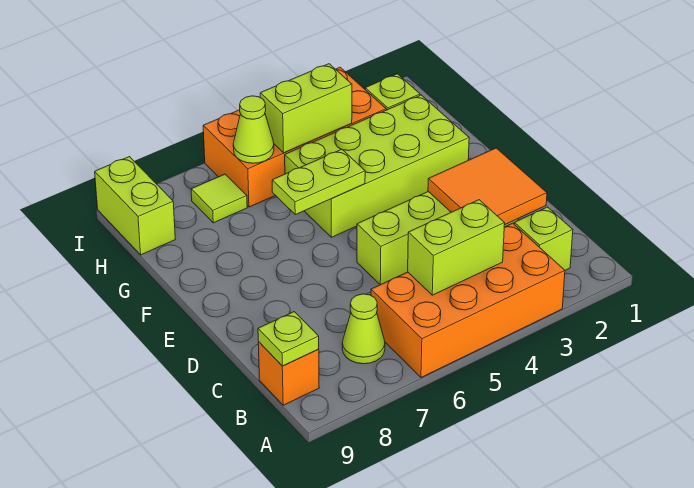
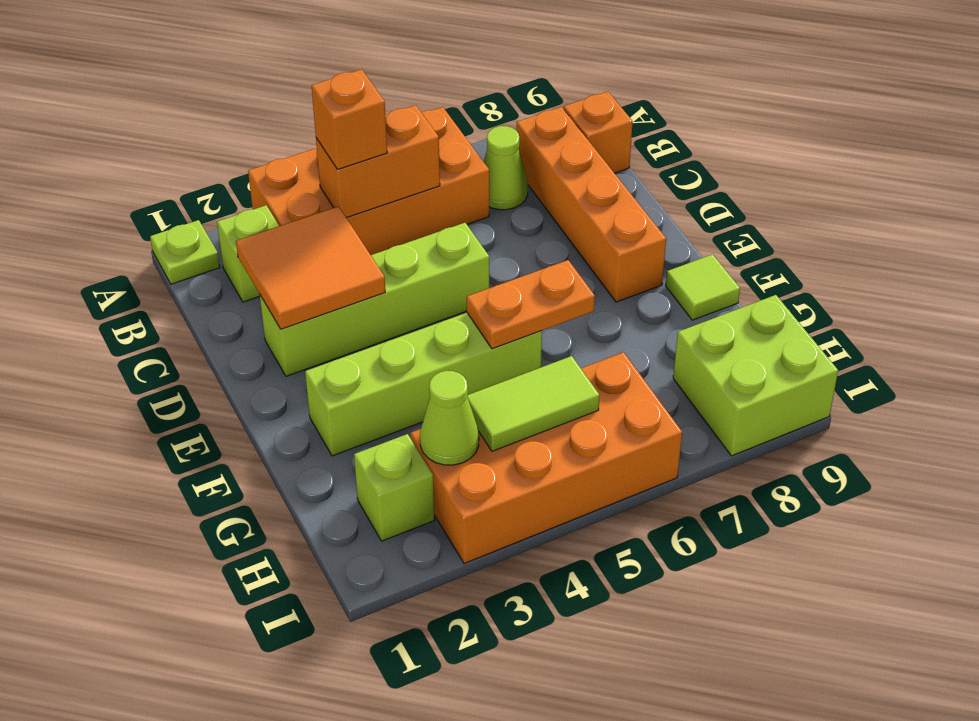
lime 1x2 brick [408,200,505,295] -> orange 1x2 brick [316,105,440,218]
none -> orange 1x1 brick [312,69,387,170]
none -> orange 1x4 brick [517,107,666,302]
lime 1x1 plate [258,312,319,366] -> lime 1x1 plate moved to [150,220,220,284]
lime 2x4 brick [285,95,469,237] -> lime 1x4 brick [305,313,542,456]
lime 1x2 plate [272,149,365,215] -> orange 1x2 plate [467,260,595,349]
lime 1x2 brick [260,64,352,153] -> lime 1x2 tile [467,356,600,451]
lime 1x1 cone [233,96,274,163] -> lime 1x1 cone moved to [420,371,479,465]
lime 1x1 tile [191,174,247,223] -> lime 1x1 tile moved to [666,254,740,320]
lime 1x2 brick [95,157,175,255] -> lime 2x2 brick [673,295,838,456]

